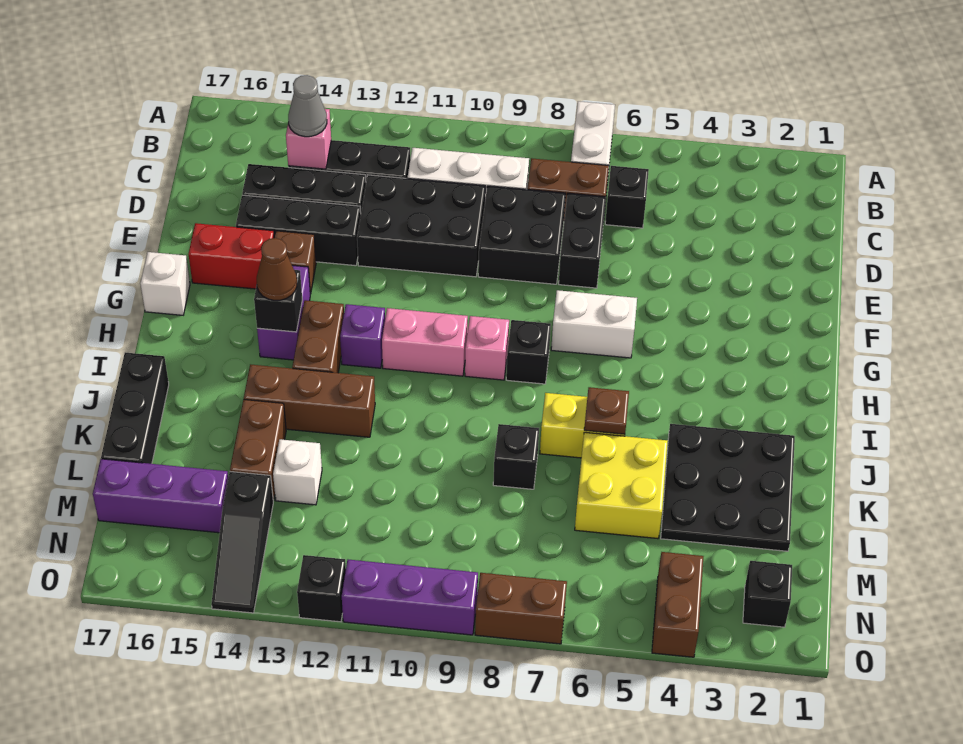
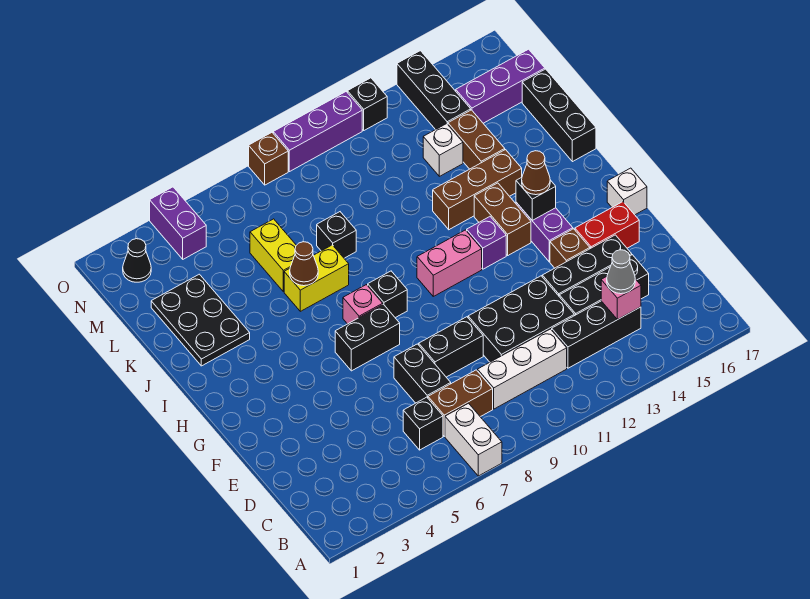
black 2x2 brick [478,186,565,284] -> black 1x2 brick [419,317,483,377]
white 1x2 brick [551,290,637,358] -> black 1x2 brick [335,304,400,371]
pink 1x1 brick [465,316,509,380] -> pink 1x1 brick moved to [343,285,383,324]
black 3x3 plate [661,424,795,551] -> black 2x3 plate [151,274,250,366]
brown 1x1 plate [584,387,629,434] -> brown 1x1 cone [290,242,318,286]
yellow 2x2 brick [575,432,668,539] -> yellow 1x2 brick [250,219,296,292]
black 1x3 slope [211,472,273,613] -> black 1x3 brick [397,51,471,130]
black 1x1 brick [743,561,792,627] -> black 1x1 cone [123,239,151,282]
brown 1x2 brick [652,552,704,657] -> purple 1x2 brick [150,187,206,259]
brown 1x2 brick [475,573,567,644] -> brown 1x1 brick [249,133,288,185]

